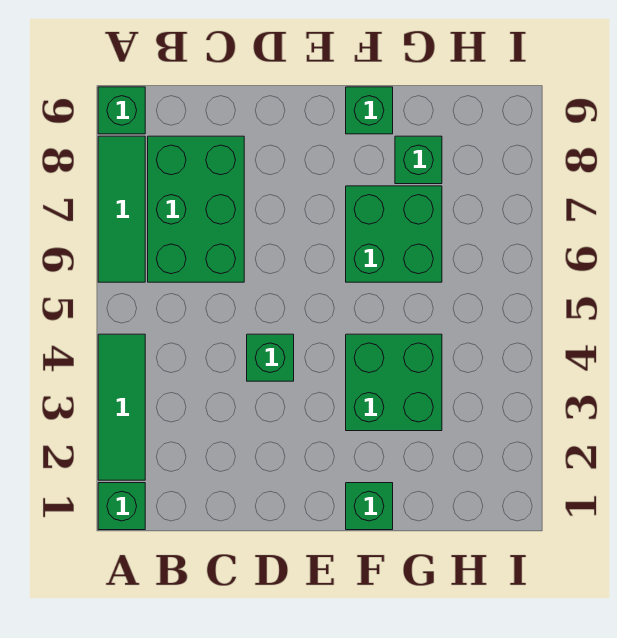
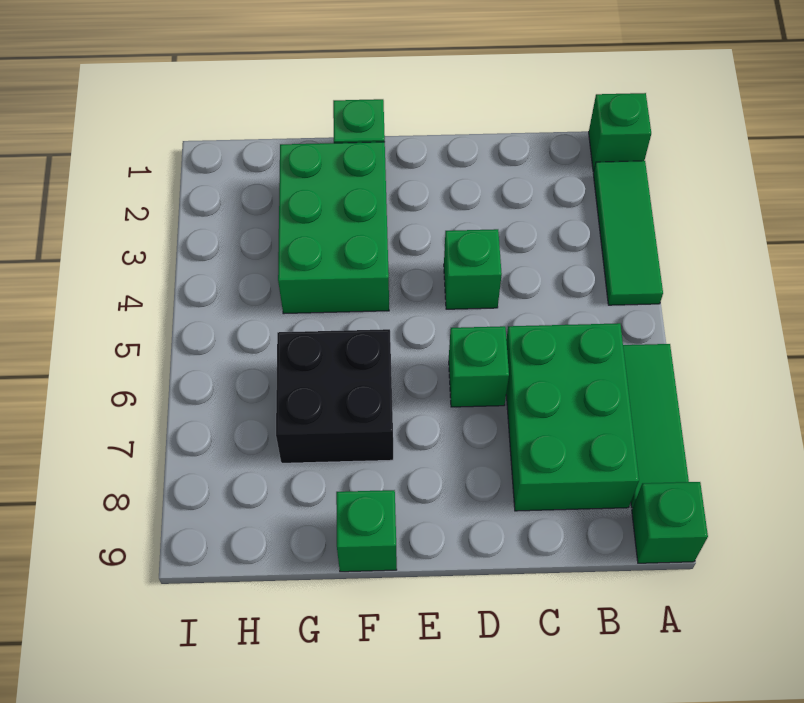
green 2x2 brick [346,334,442,431] -> green 2x3 brick [278,142,389,314]
green 2x2 brick [346,186,442,282] -> black 2x2 brick [276,329,393,463]
green 1x1 brick [395,136,442,184] -> green 1x1 brick moved to [449,326,509,407]

